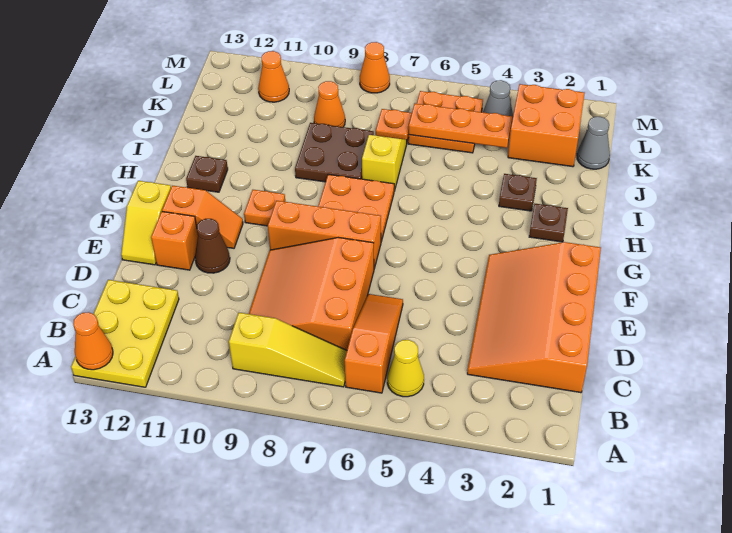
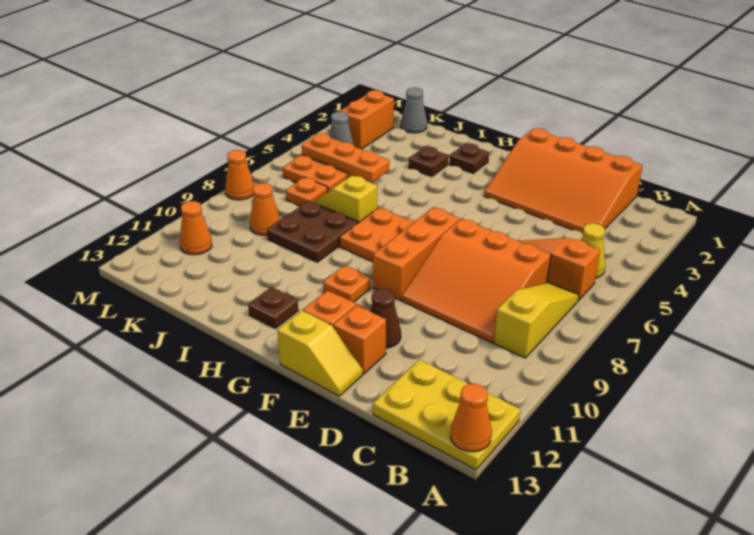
orange 2x2 brick [508,84,585,167] -> orange 1x2 brick [339,90,394,149]
orange 1x3 plate [409,104,512,148] -> orange 1x3 plate turned to [302,133,390,182]

